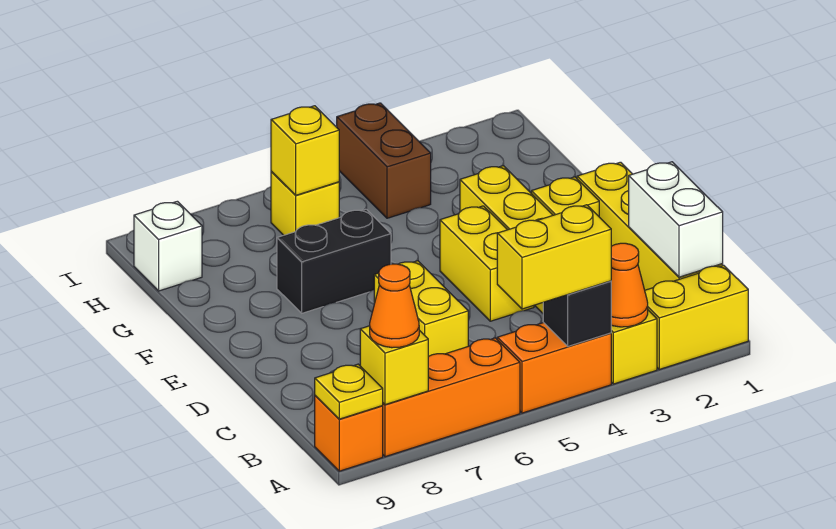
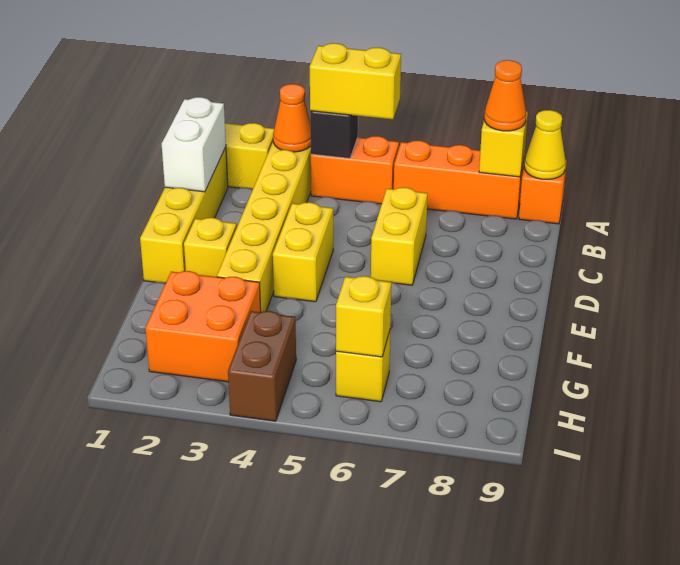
yellow 1x1 plate [315,364,383,419] -> yellow 1x1 cone [524,110,566,179]
black 1x2 brick [277,209,391,313] -> none
none -> orange 2x2 brick [145,271,261,382]
white 1x1 brick [134,201,202,291] -> none

